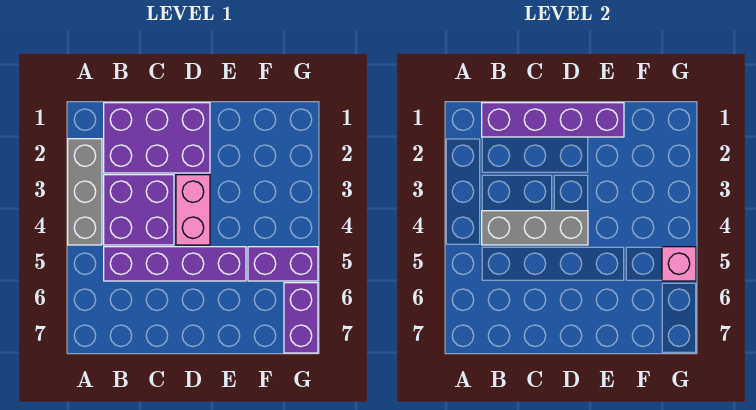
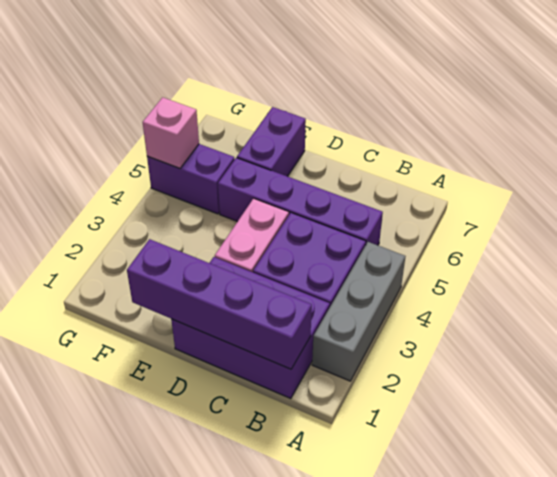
grey 1x3 brick [482,211,588,245] -> none
purple 1x2 brick [284,283,318,353] -> purple 1x2 brick moved to [237,107,306,177]

